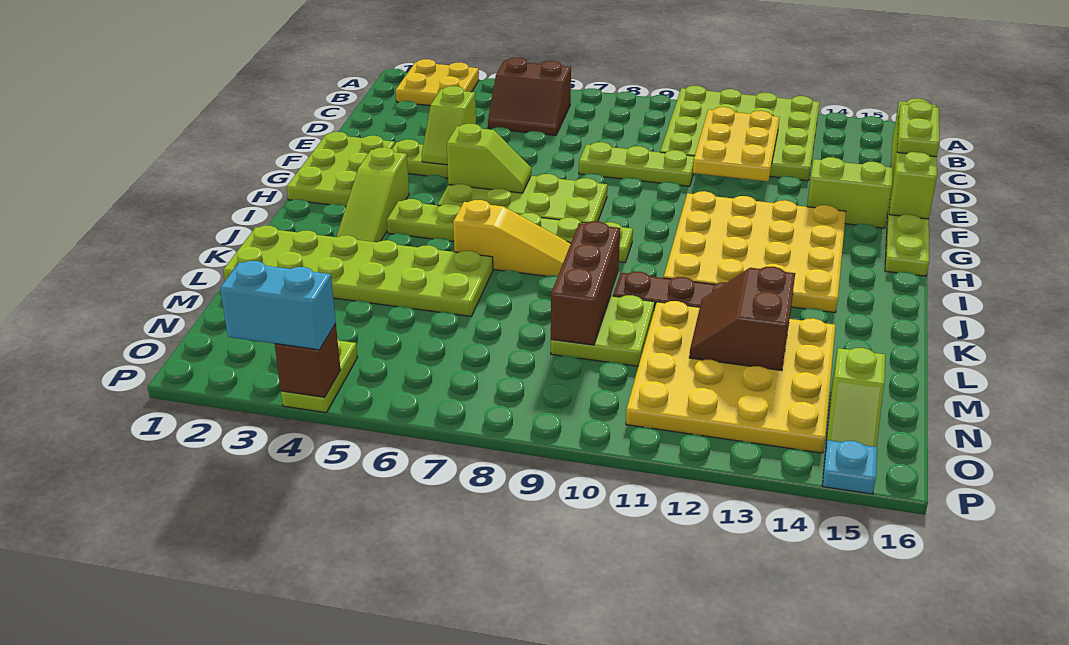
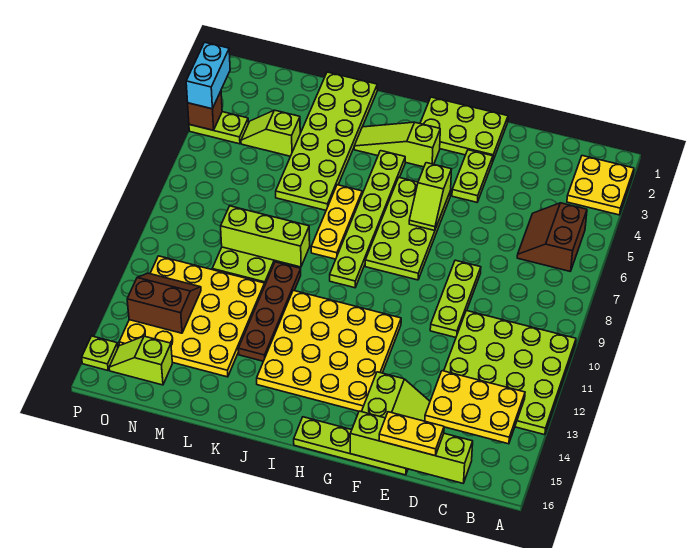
yellow 2x3 plate [693,107,780,181] -> yellow 2x3 plate moved to [425,371,525,444]
lime 1x2 plate [897,101,939,157] -> yellow 1x2 plate [379,412,444,456]
lime 1x2 slope [422,86,476,165] -> lime 1x2 slope moved to [241,110,300,156]
yellow 1x3 slope [453,200,571,276] -> yellow 1x3 plate [311,185,362,259]
brown 1x3 brick [551,221,620,345] -> lime 1x3 brick [221,206,310,267]
brown 2x2 slope [689,267,795,370] -> brown 2x2 slope moved to [127,273,201,333]
cyan 1x1 plate [822,440,877,494] -> lime 1x1 plate [82,336,118,370]

